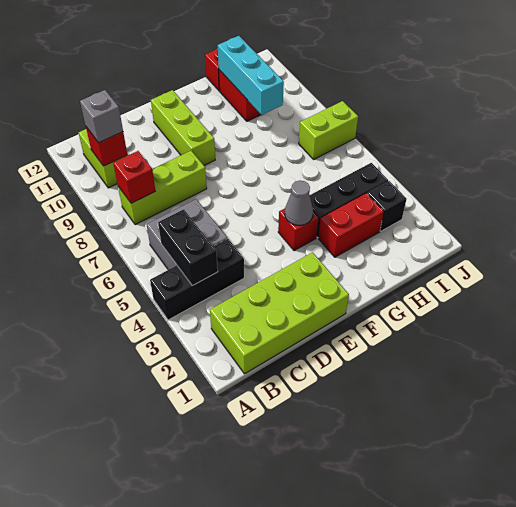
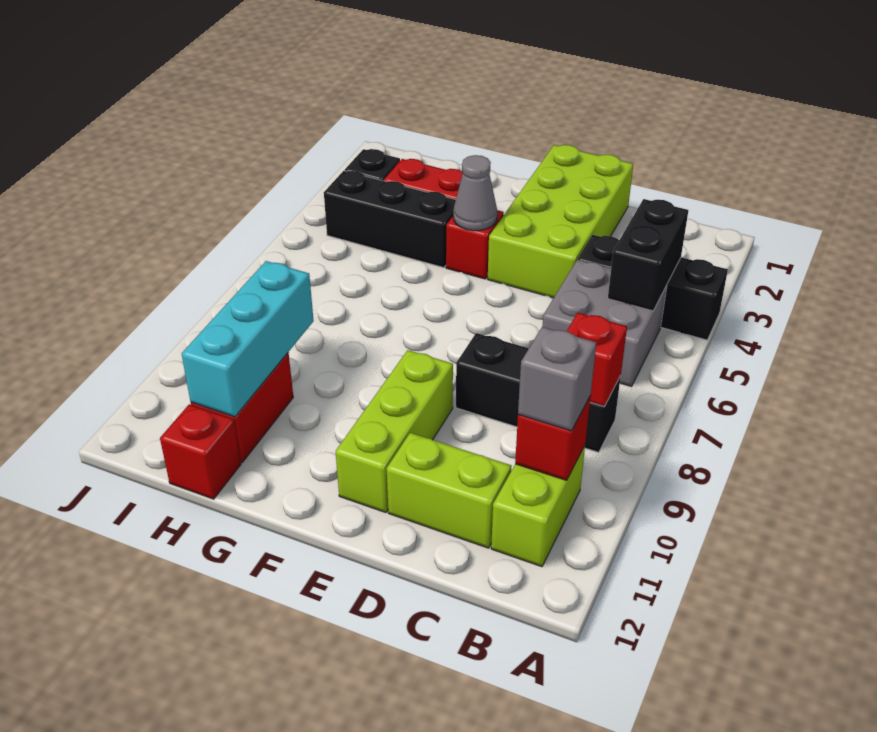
lime 2x4 brick [210,252,349,374] -> lime 2x4 brick turned to [488,145,633,298]
lime 1x3 brick [118,151,207,225] -> black 1x3 brick [456,333,621,452]
lime 1x2 brick [299,101,358,159] -> lime 1x2 brick moved to [387,433,512,548]

